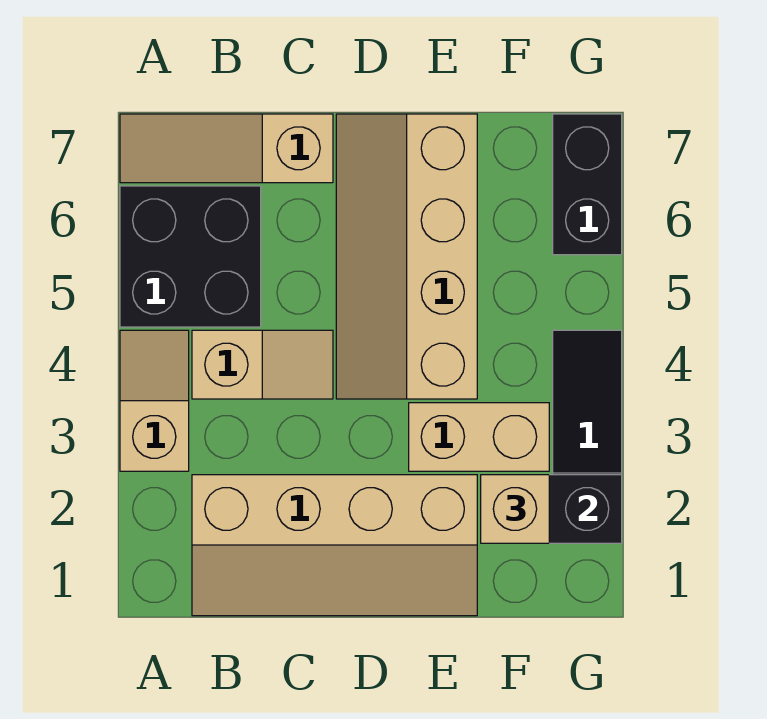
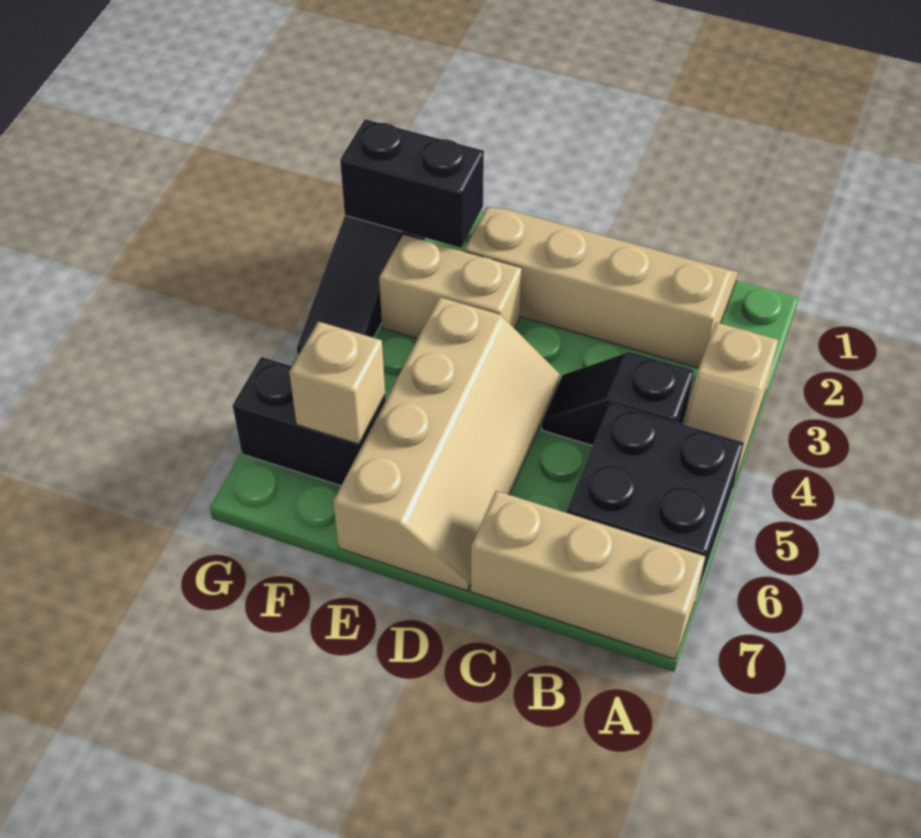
tan 1x3 slope [120,114,333,183] -> tan 1x3 brick [471,491,705,659]
tan 1x2 slope [192,330,333,399] -> black 1x2 slope [542,352,694,446]
tan 1x1 brick [481,475,549,543] -> tan 1x1 brick moved to [289,322,385,444]
black 1x2 brick [553,114,622,255] -> black 1x2 brick turned to [233,357,386,486]

